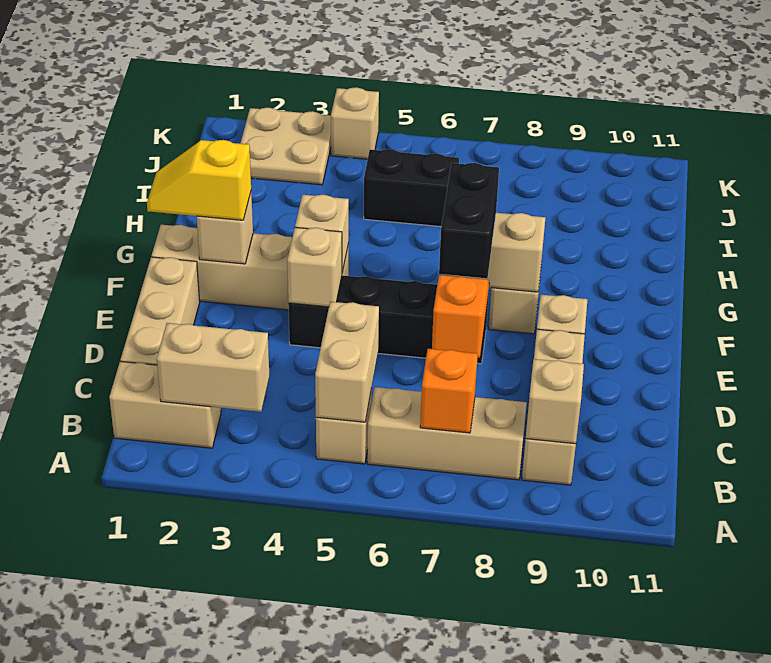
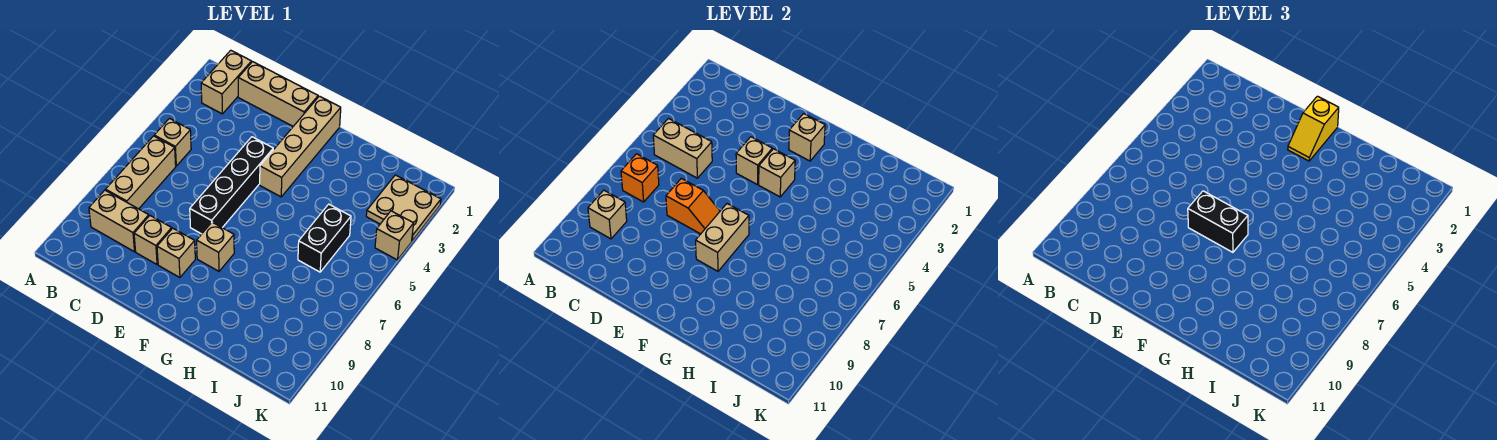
tan 1x2 brick [157,323,269,412] -> none
yellow 1x2 slope [147,140,251,220] -> yellow 1x2 slope turned to [1288,96,1339,161]

